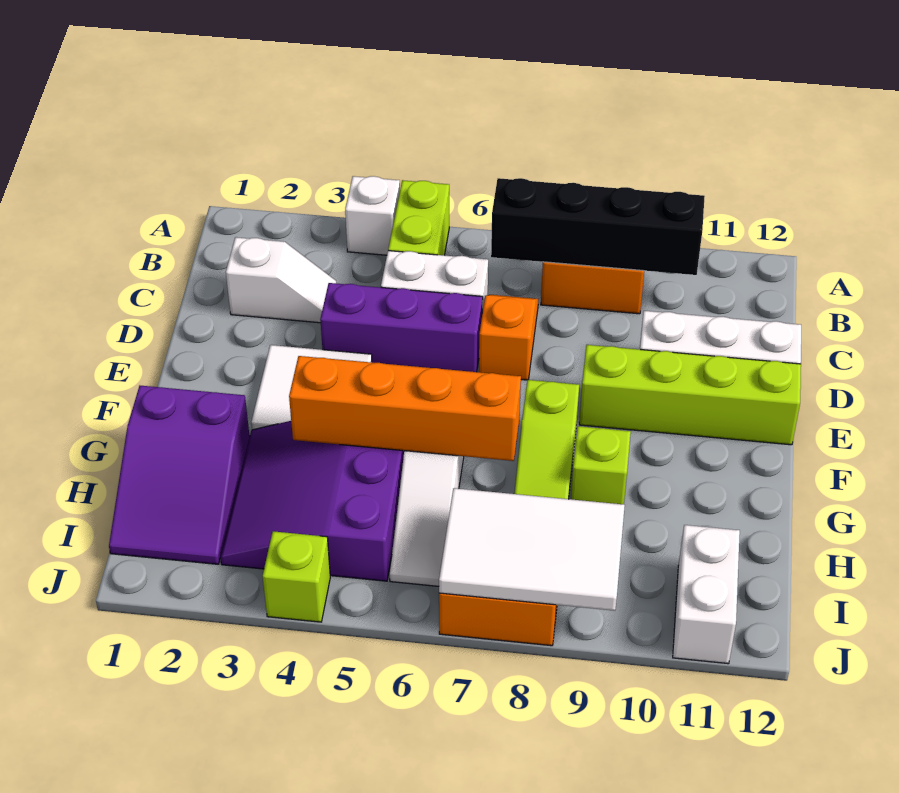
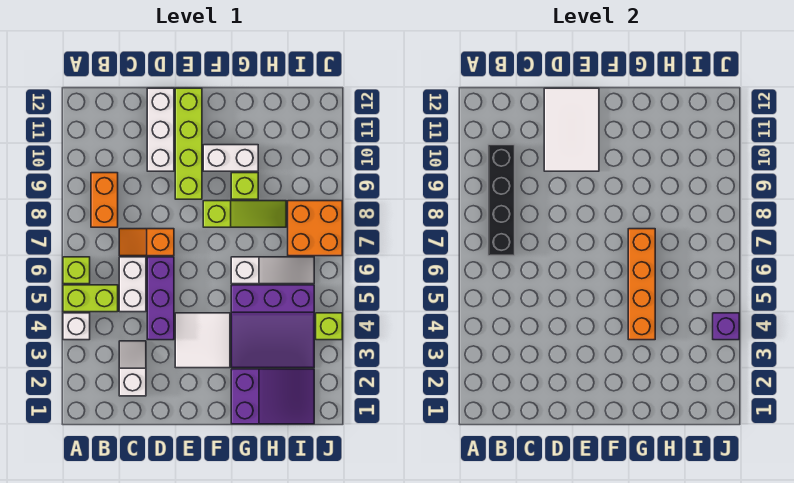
none -> lime 1x1 brick [63,257,90,284]
white 2x3 tile [439,488,625,611] -> white 2x3 tile moved to [544,88,599,171]
white 1x2 brick [673,525,740,664] -> white 1x2 brick moved to [203,145,258,171]
none -> purple 1x1 brick [713,313,739,340]

